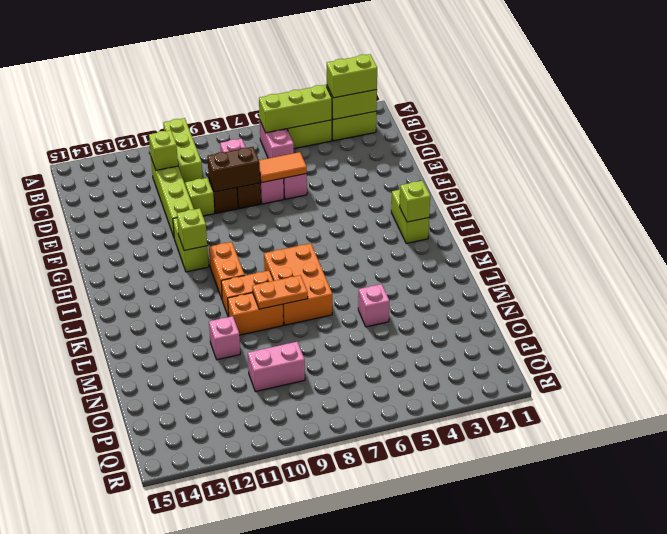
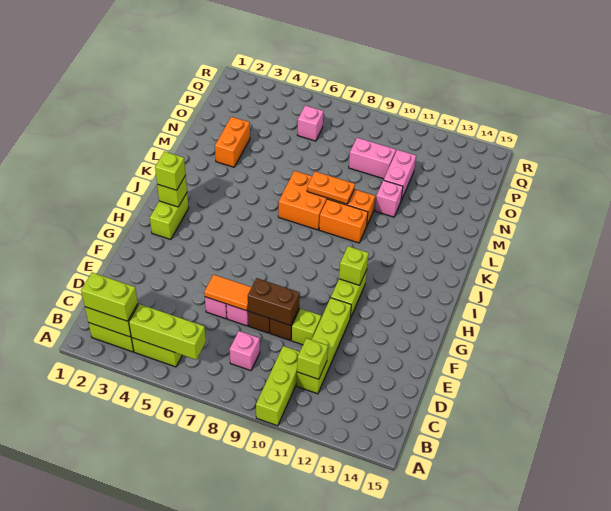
pink 1x2 brick [260,121,294,158] -> pink 1x2 brick moved to [384,150,416,200]
none -> lime 1x1 brick [155,152,186,190]
orange 1x2 brick [209,242,245,299] -> orange 1x2 brick moved to [215,117,250,167]
orange 2x3 brick [264,243,332,325] -> orange 2x2 brick [278,171,328,230]
pink 1x1 brick [358,284,389,327] -> pink 1x1 brick moved to [297,106,324,141]

